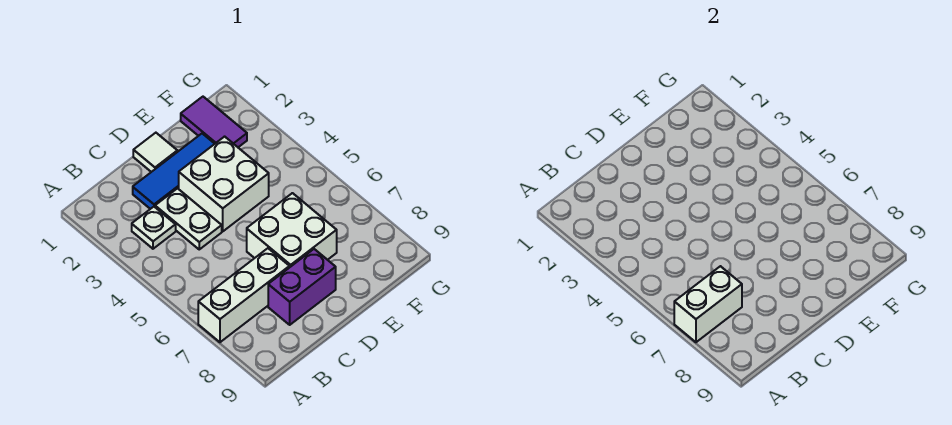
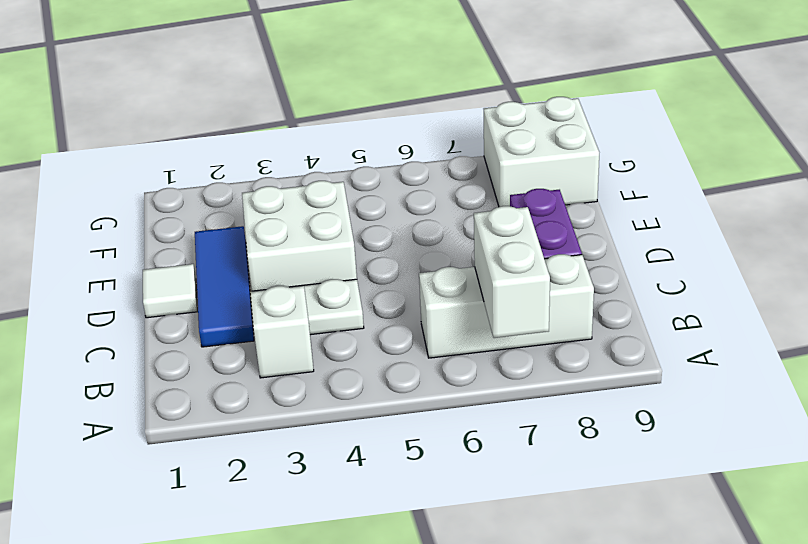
white 1x3 brick [198,248,290,342] -> white 1x3 brick turned to [419,254,594,358]
white 1x1 plate [132,207,176,249] -> white 1x1 brick [250,286,314,378]
white 2x2 brick [247,193,337,267] -> white 2x2 brick moved to [484,97,599,207]
purple 1x2 tile [181,97,247,147] -> none

